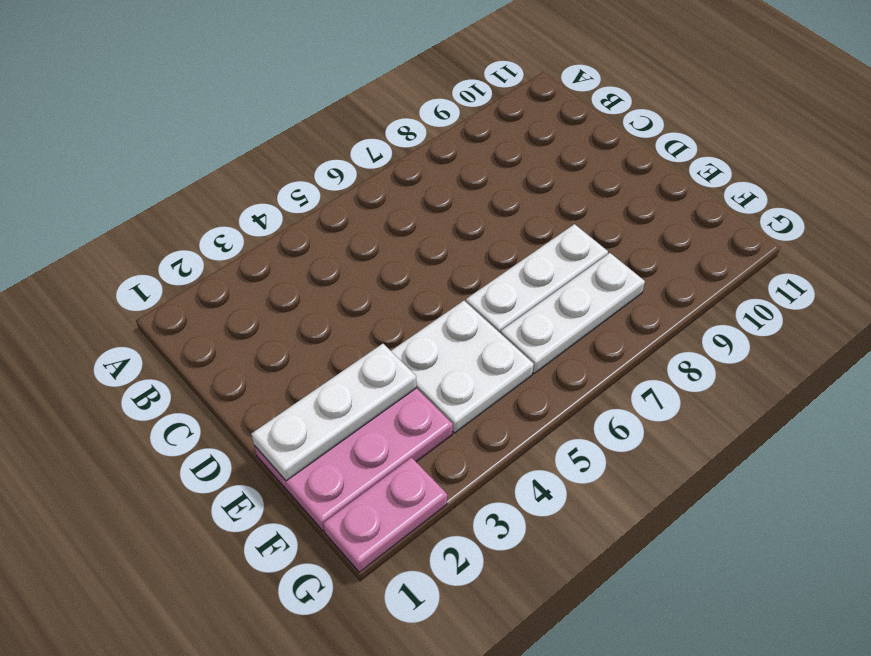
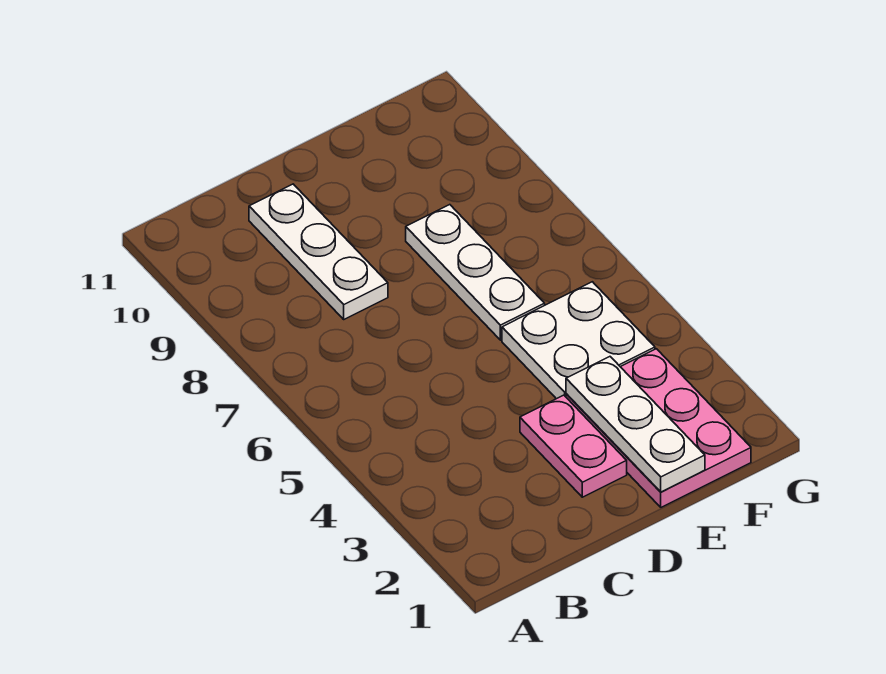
white 1x3 plate [501,253,645,373] -> white 1x3 plate moved to [249,184,388,319]
pink 1x2 plate [323,458,447,572] -> pink 1x2 plate moved to [520,395,627,497]

